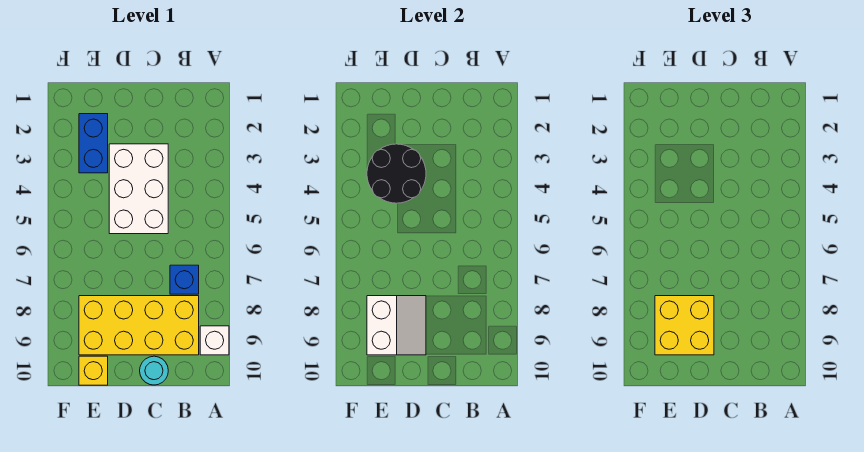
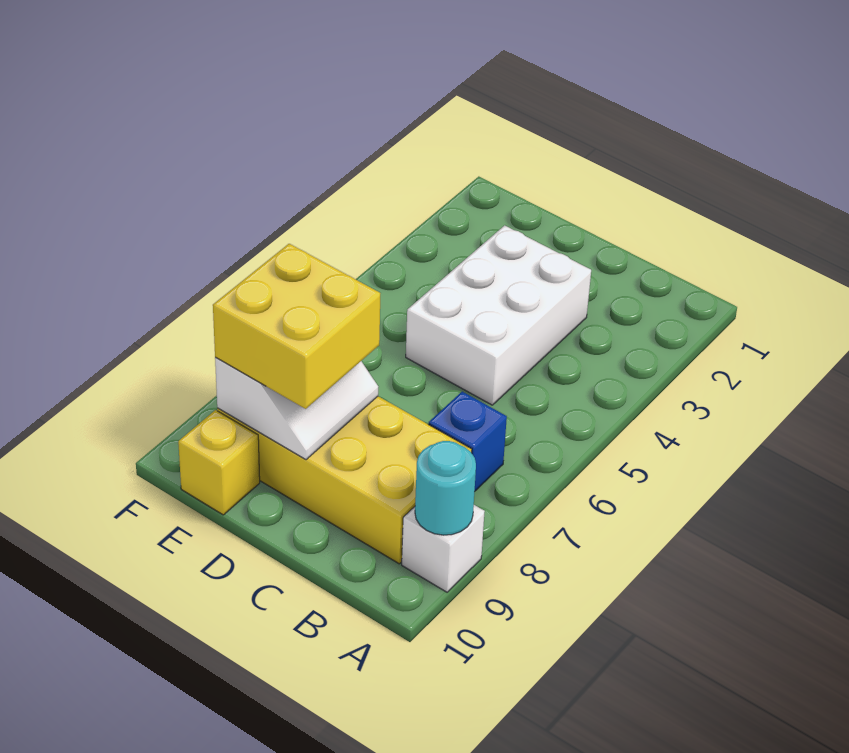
cyan 1x1 round brick [140,356,168,385] -> cyan 1x1 round brick moved to [415,441,476,535]
black 2x2 round brick [367,144,426,203] -> none
blue 1x2 brick [79,114,108,173] -> none

